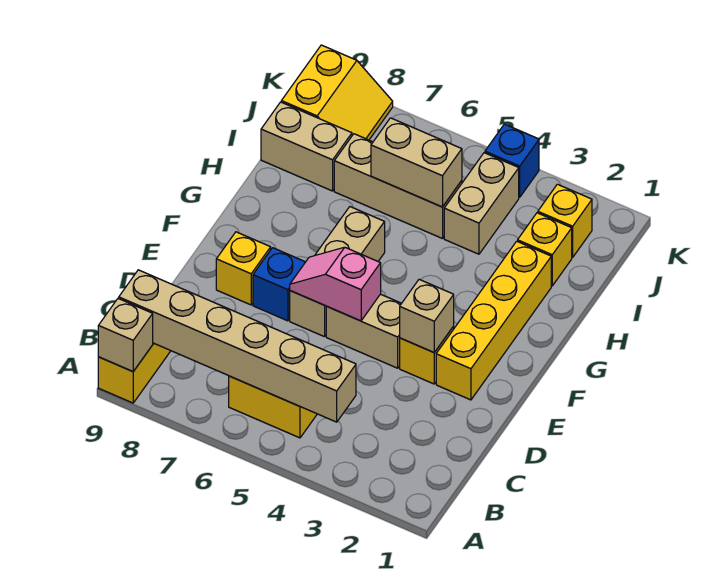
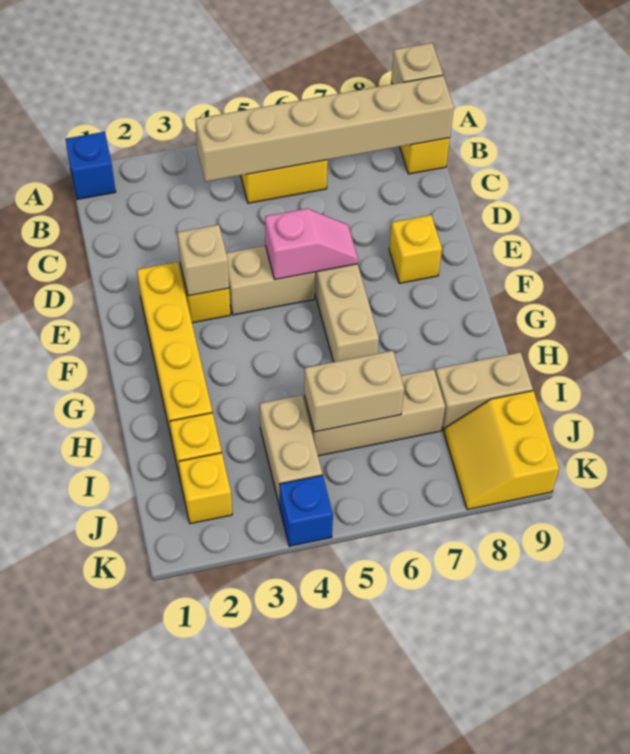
blue 1x1 brick [253,248,305,321] -> blue 1x1 brick moved to [65,132,116,199]

